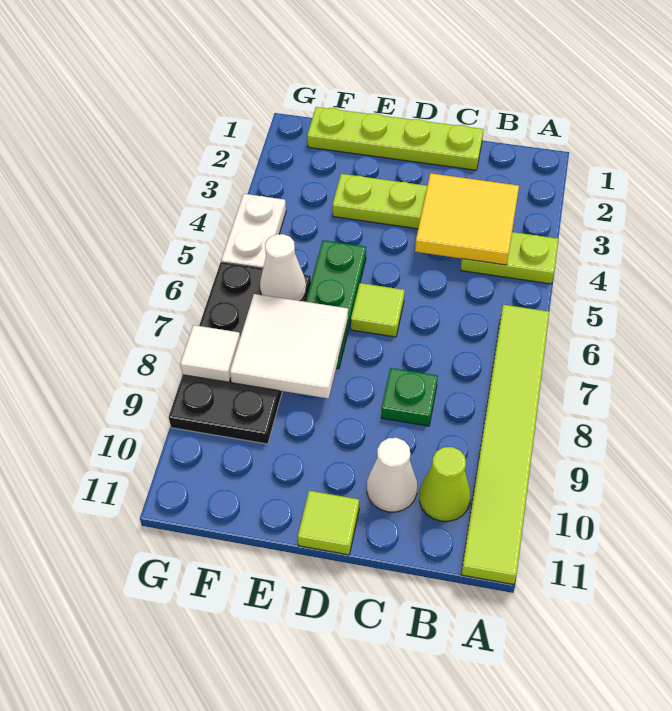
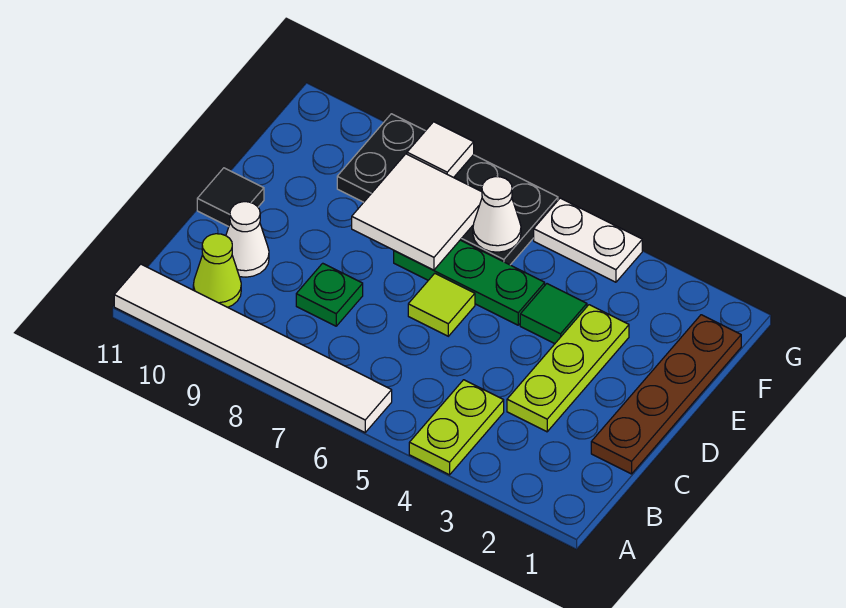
lime 1x6 tile [461,305,549,585] -> white 1x6 tile [114,264,392,432]
yellow 2x2 tile [415,173,519,265] -> none
lime 1x4 plate [307,107,483,170] -> brown 1x4 plate [591,315,741,474]
lime 1x1 tile [298,491,359,555] -> black 1x1 tile [197,168,264,227]
none -> green 1x1 tile [520,284,587,344]

